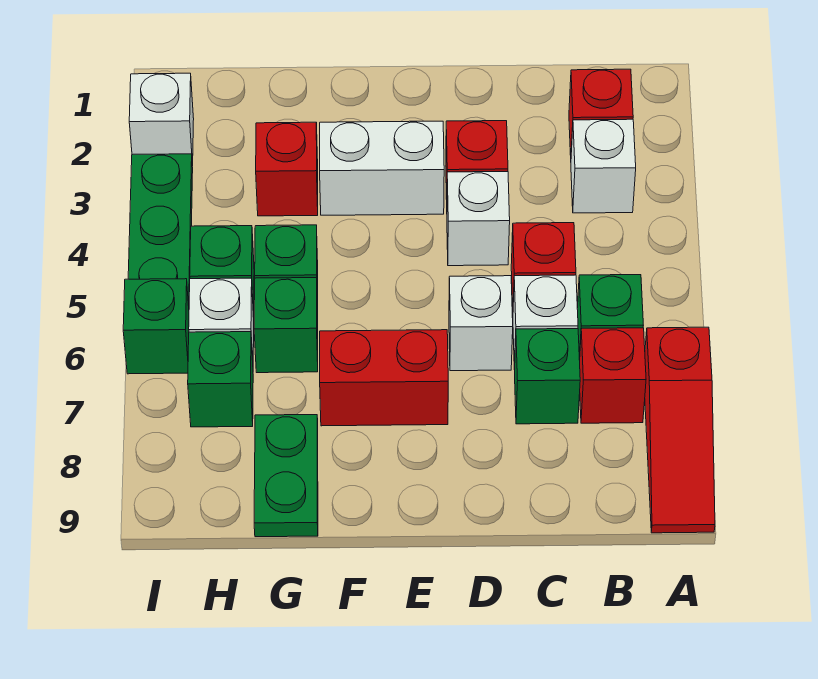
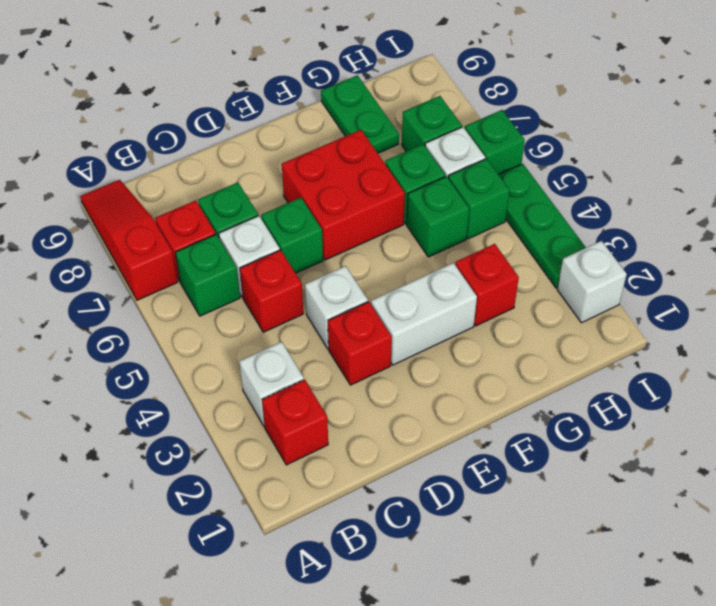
white 1x1 brick [449,276,513,371] -> green 1x1 brick [261,198,323,273]
red 1x2 brick [320,330,448,426] -> red 2x2 brick [282,130,405,260]

